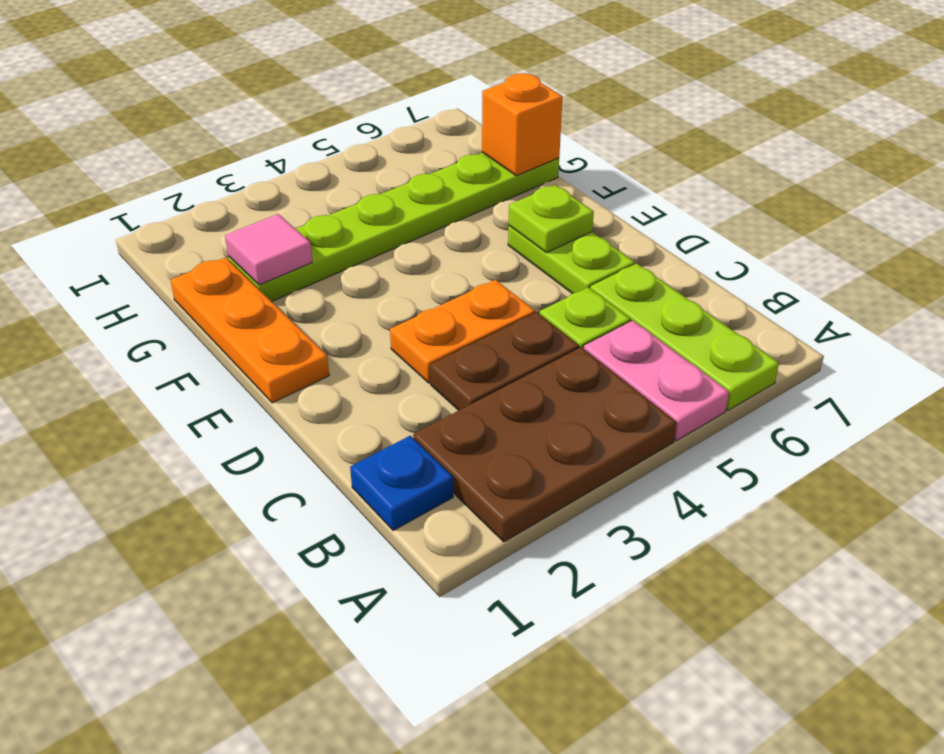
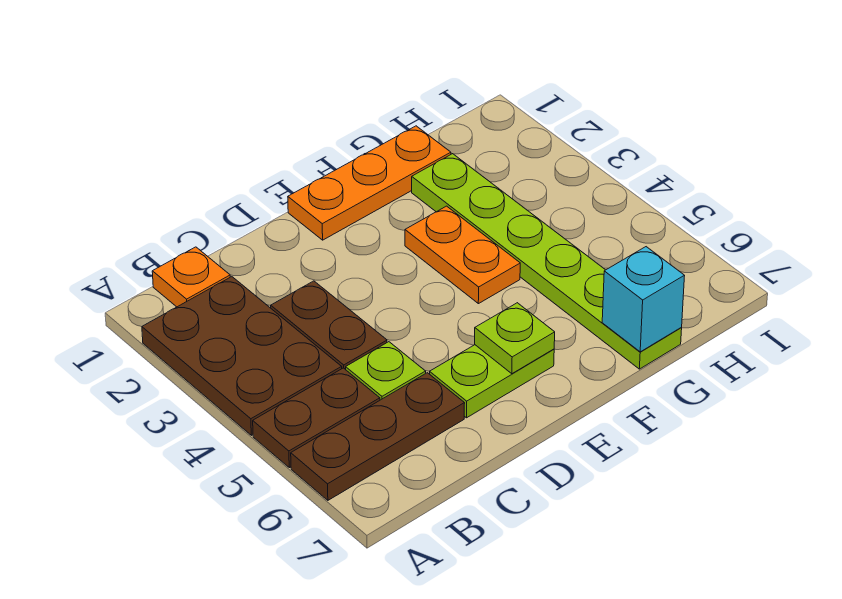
pink 1x2 plate [584,321,729,441] -> brown 1x2 plate [253,368,380,468]
lime 1x3 plate [590,264,779,410] -> brown 1x3 plate [291,373,465,500]
blue 1x1 plate [350,436,453,531] -> orange 1x1 plate [152,247,230,307]
orange 1x2 plate [390,280,535,383] -> orange 1x2 plate moved to [405,206,520,304]
pink 1x1 tile [225,214,312,285] -> none
orange 1x1 brick [482,73,563,176] -> cyan 1x1 brick [602,247,685,352]

